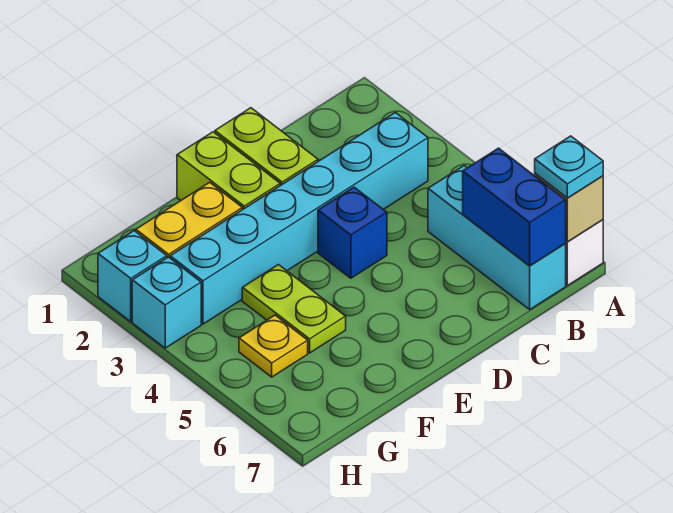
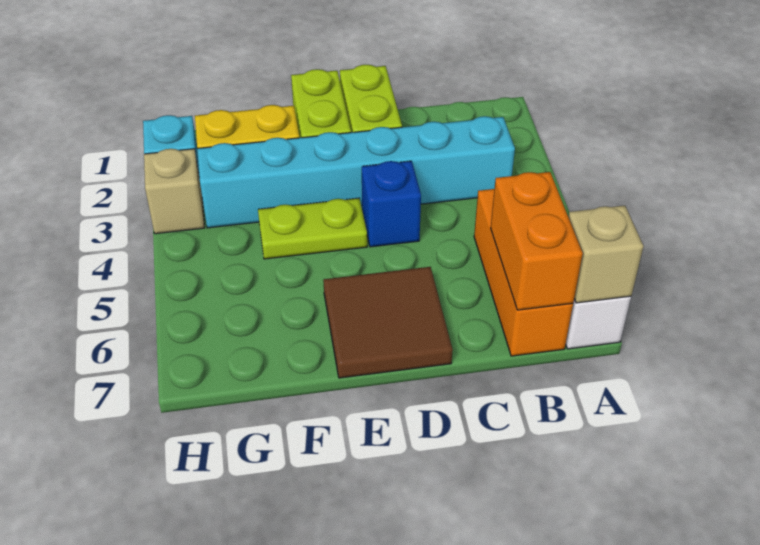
cyan 1x1 plate [535,136,603,198] -> none
cyan 1x3 brick [428,166,566,309] -> orange 1x3 brick [474,189,573,356]
blue 1x2 brick [463,148,566,266] -> orange 1x2 brick [491,172,583,310]
none -> brown 2x2 tile [323,267,453,378]
lime 1x2 plate [242,265,346,353] -> lime 1x2 plate turned to [258,198,367,259]
yellow 1x1 plate [239,315,308,377] -> none
cyan 1x1 brick [132,257,201,348] -> tan 1x1 brick [144,149,204,234]

